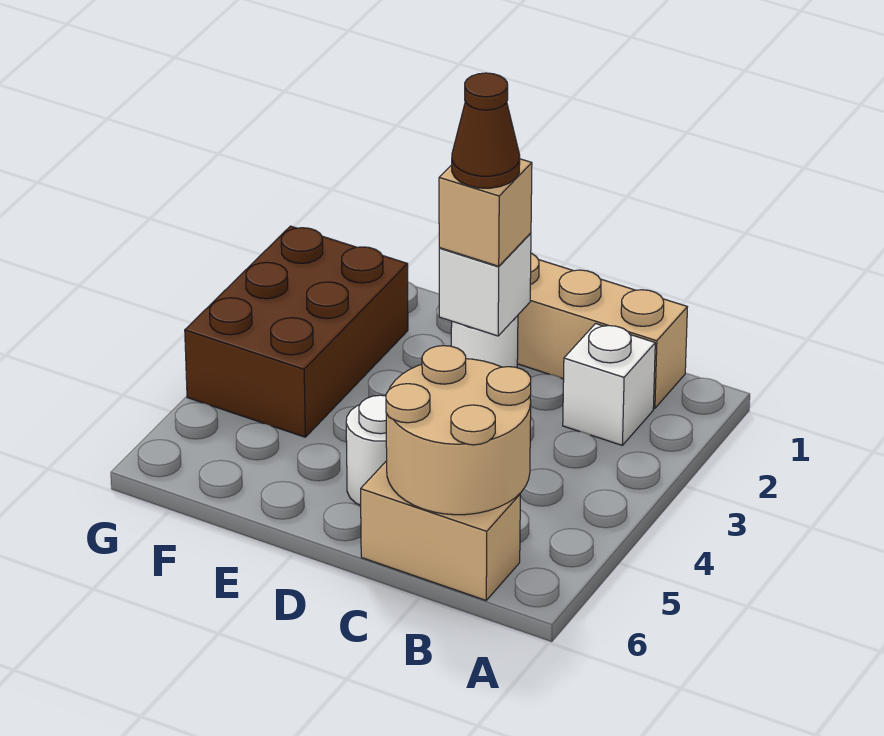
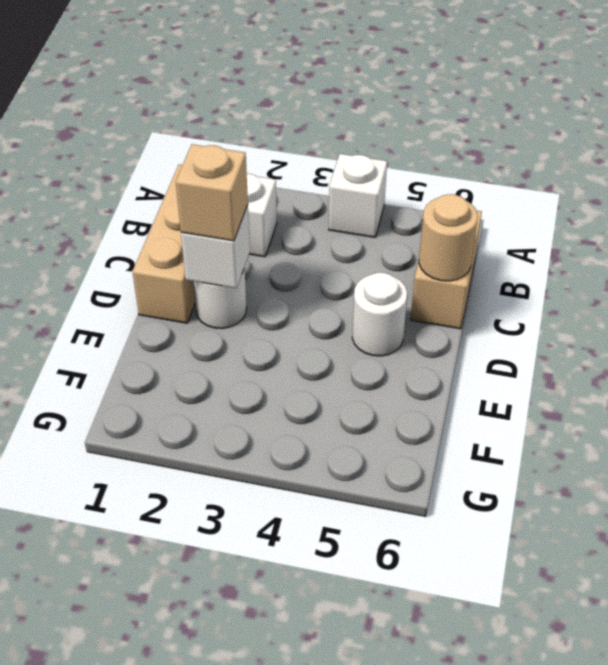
none -> white 1x1 brick [329,154,387,237]
tan 2x2 round brick [386,346,531,515] -> tan 1x1 round brick [419,194,478,281]
brown 1x1 cone [452,73,520,188] -> none
brown 2x3 brick [185,226,408,437] -> none

